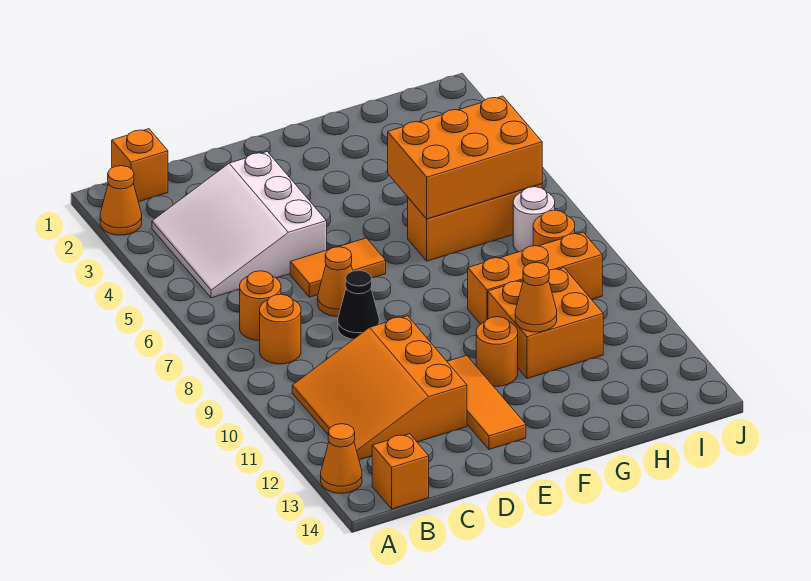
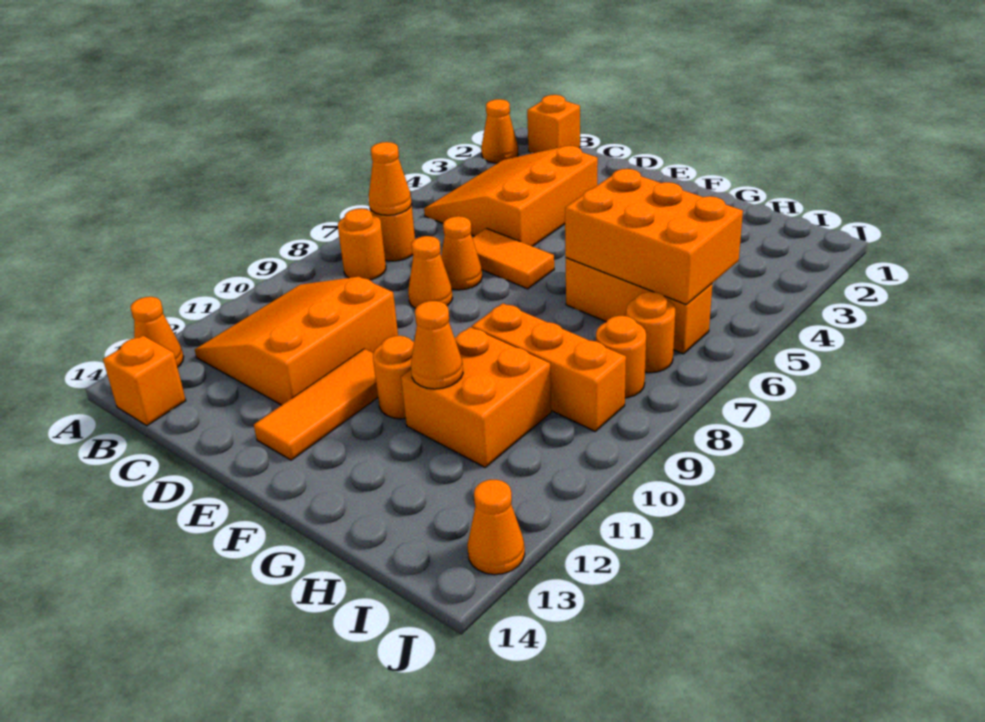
white 3x3 slope [152,152,327,298] -> orange 3x3 slope [424,146,598,246]
none -> orange 1x1 cone [369,142,412,215]
black 1x1 cone [338,270,379,339] -> orange 1x1 cone [408,236,453,308]
white 1x1 round brick [513,187,555,252] -> orange 1x1 round brick [626,292,676,373]
none -> orange 1x1 cone [467,480,525,575]

